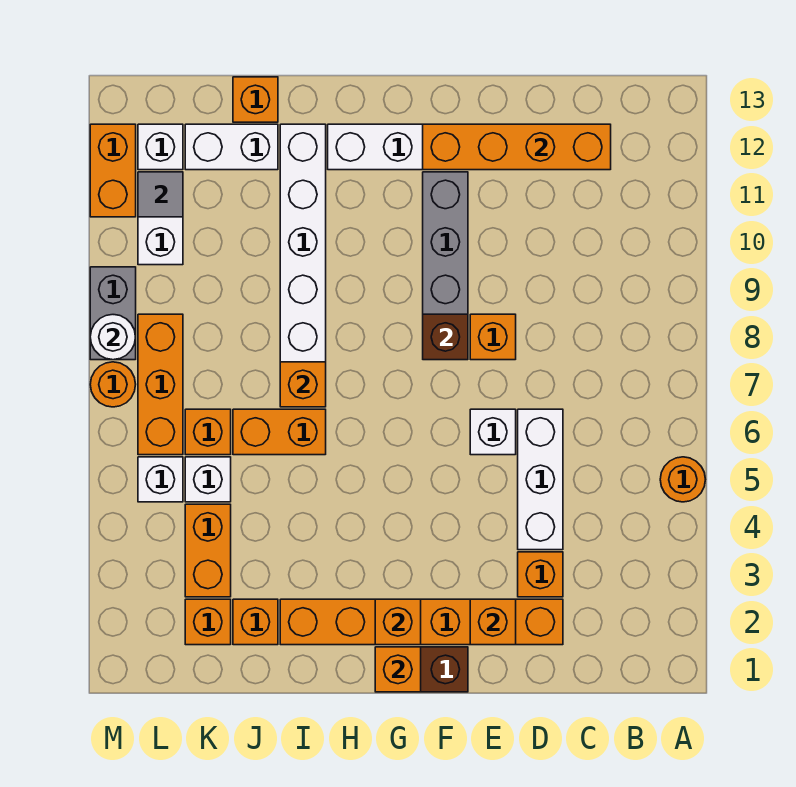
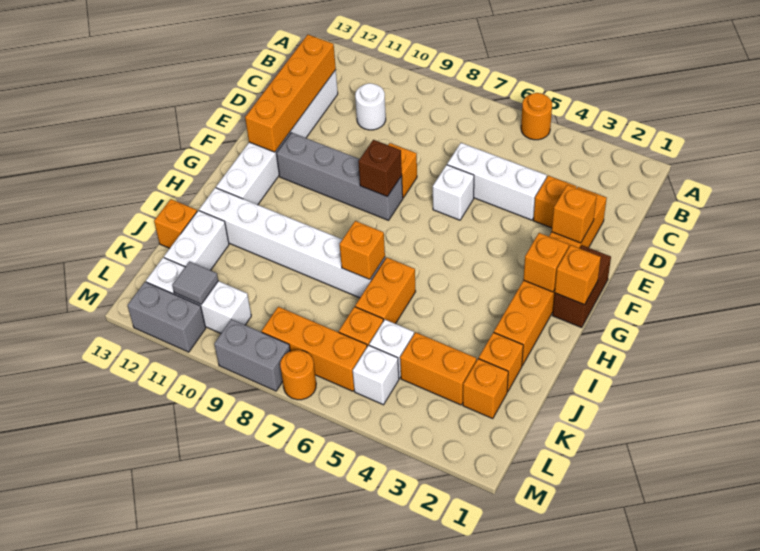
white 1x1 round brick [90,315,136,360] -> white 1x1 round brick moved to [355,83,386,130]
orange 1x2 brick [90,124,136,217] -> grey 1x2 brick [127,282,206,352]

